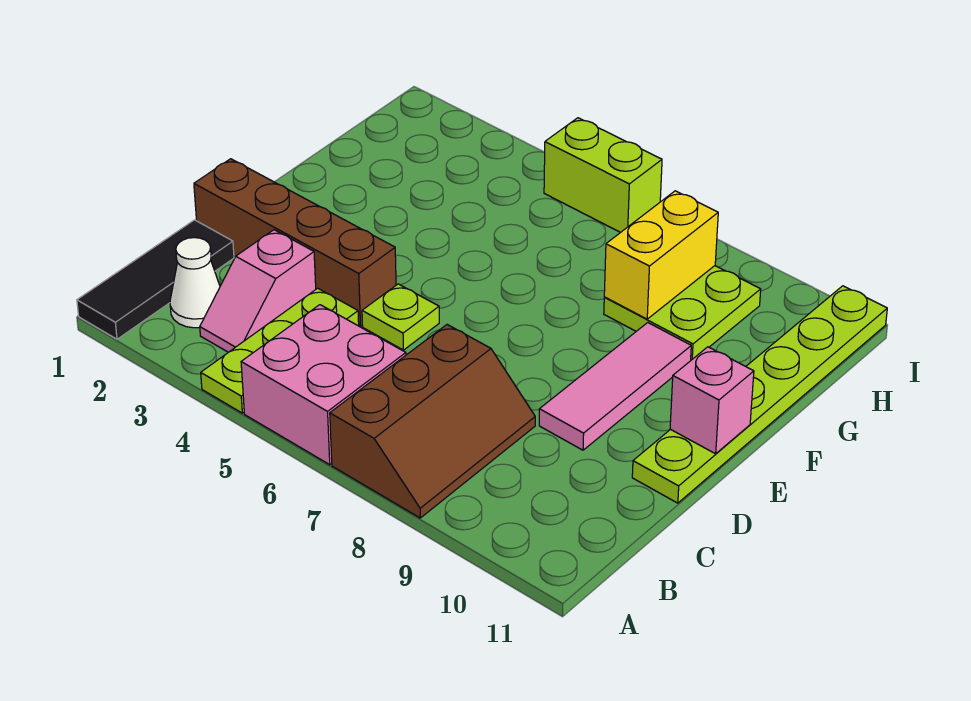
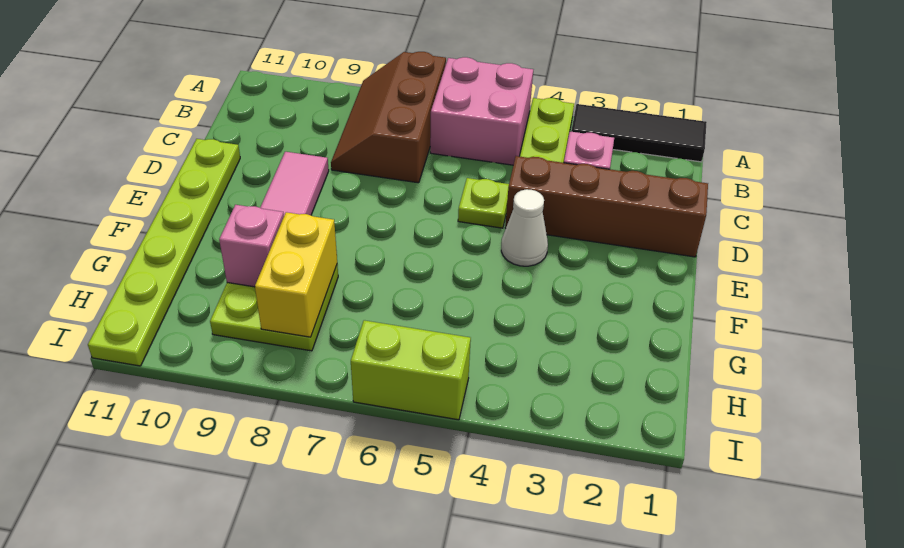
black 1x3 tile [77,220,234,339] -> black 1x3 tile turned to [571,104,707,162]
white 1x1 cone [170,238,220,328] -> white 1x1 cone moved to [501,189,548,266]
pink 1x1 brick [670,347,754,454] -> pink 1x1 brick moved to [219,205,284,287]

